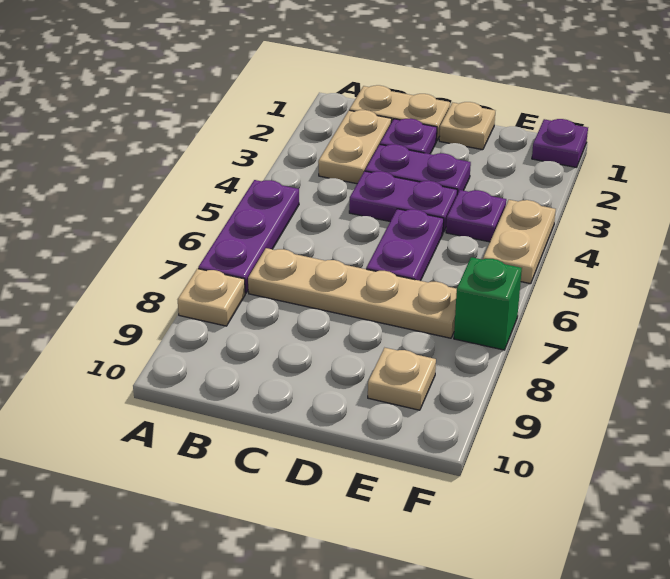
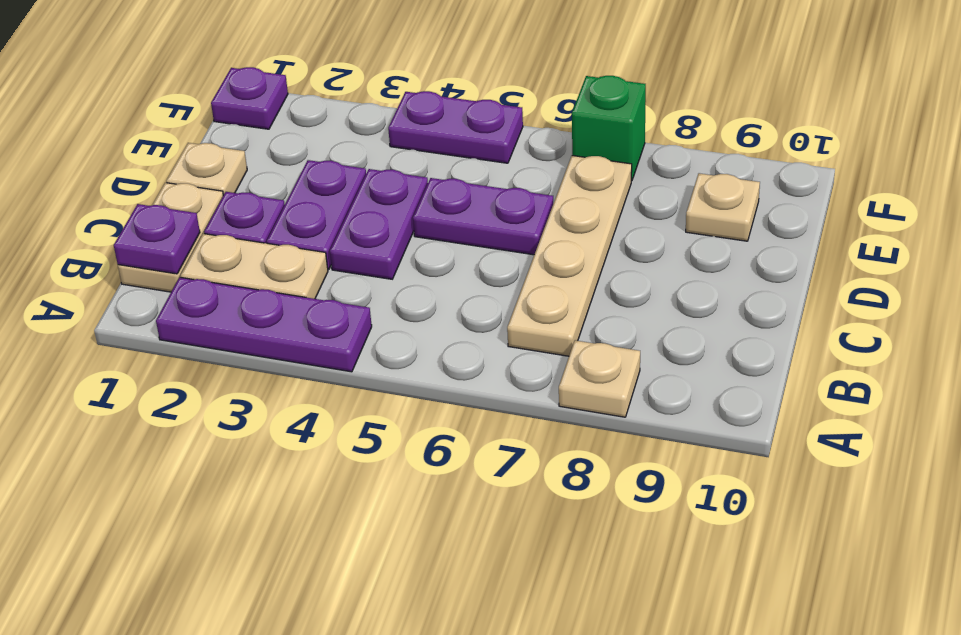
purple 1x3 plate [198,180,299,293] -> purple 1x3 plate moved to [156,277,372,372]
purple 1x1 plate [446,190,506,242] -> purple 1x1 plate moved to [114,204,200,274]
tan 1x2 plate [483,200,556,284] -> purple 1x2 plate [388,91,523,163]

